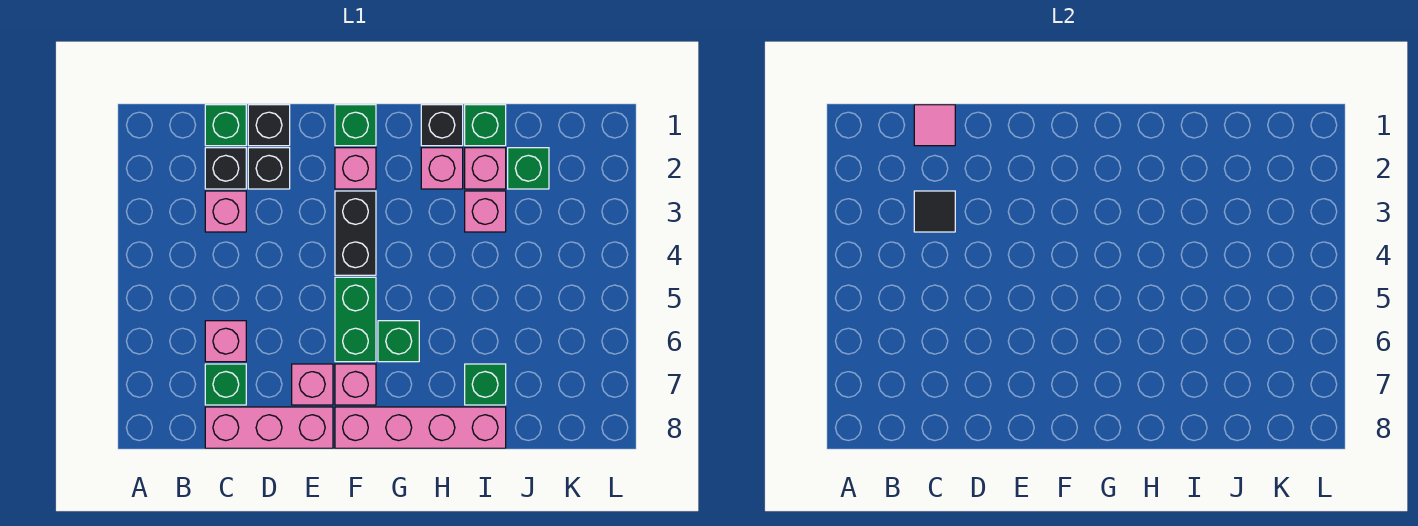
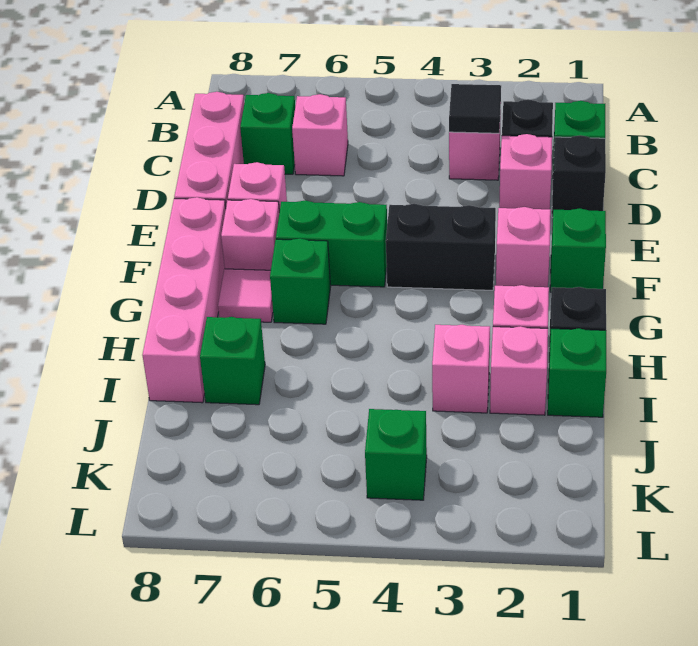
pink 1x1 tile [914,105,955,146] -> pink 1x1 tile moved to [218,269,273,322]
black 1x1 brick [248,148,290,189] -> pink 1x1 brick [499,134,552,209]
green 1x1 brick [508,148,549,189] -> green 1x1 brick moved to [365,409,427,500]

